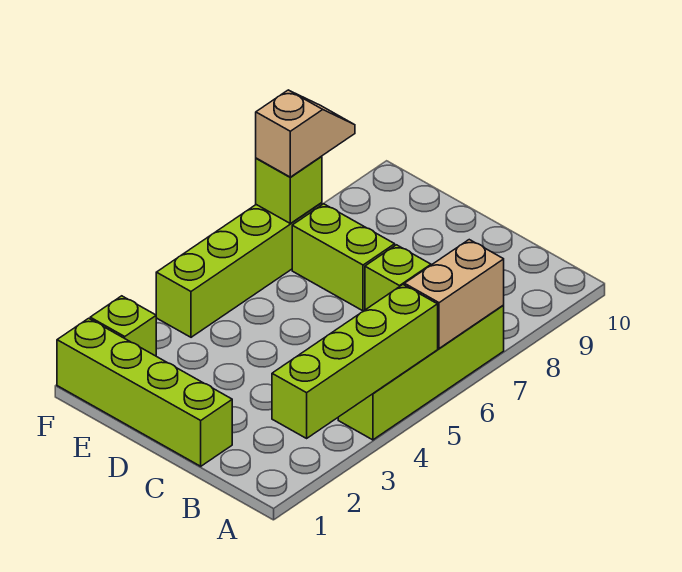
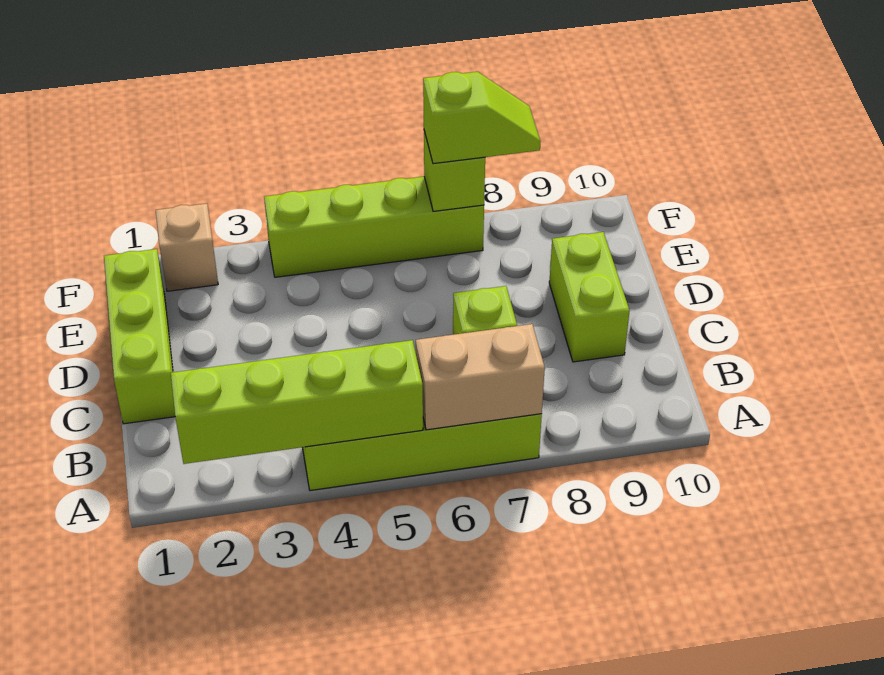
lime 1x4 brick [57,318,232,466] -> lime 1x3 brick [104,249,175,424]
lime 1x2 brick [292,204,395,311] -> lime 1x2 brick moved to [549,232,629,362]
lime 1x1 brick [90,296,156,356] -> tan 1x1 brick [156,204,218,291]
tan 1x2 slope [256,90,355,177] -> lime 1x2 slope [423,72,540,164]

